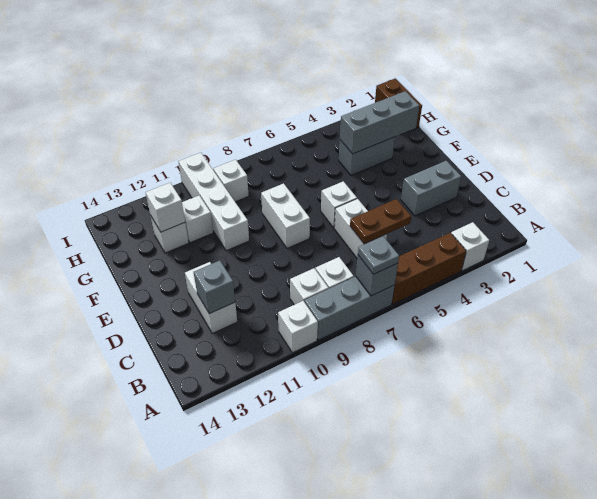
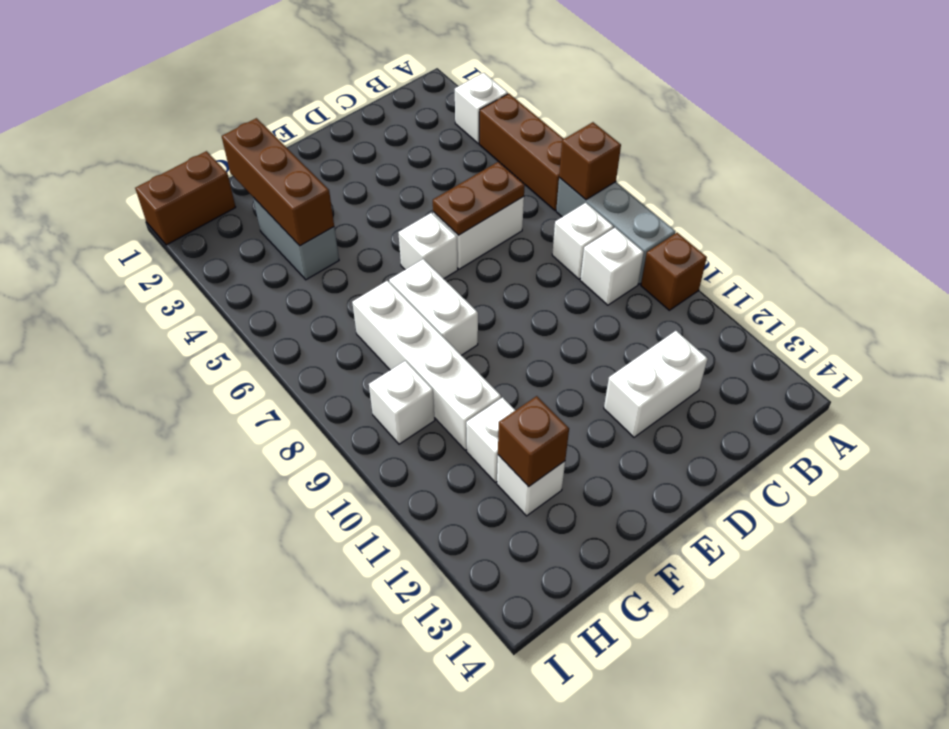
grey 1x1 brick [356,255,398,296] -> brown 1x1 brick [559,122,621,200]
grey 1x1 plate [358,236,399,274] -> none
white 1x1 brick [278,301,318,353] -> brown 1x1 brick [641,233,707,310]
brown 1x2 plate [350,199,411,244] -> brown 1x2 plate turned to [433,162,525,235]
grey 1x1 brick [194,261,235,314] -> none
grey 1x2 brick [401,161,461,216] -> none
white 1x2 brick [261,183,310,248] -> white 1x2 brick turned to [389,259,478,355]
white 1x4 brick [178,153,249,251] -> white 1x4 brick turned to [352,281,501,450]
grey 1x3 brick [340,91,419,154] -> brown 1x3 brick [222,118,334,246]
white 1x1 brick [146,183,185,232] -> brown 1x1 brick [498,396,569,487]

